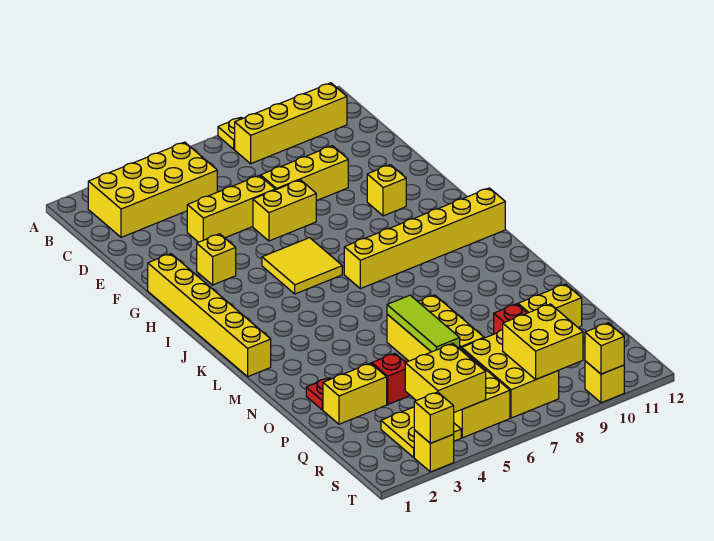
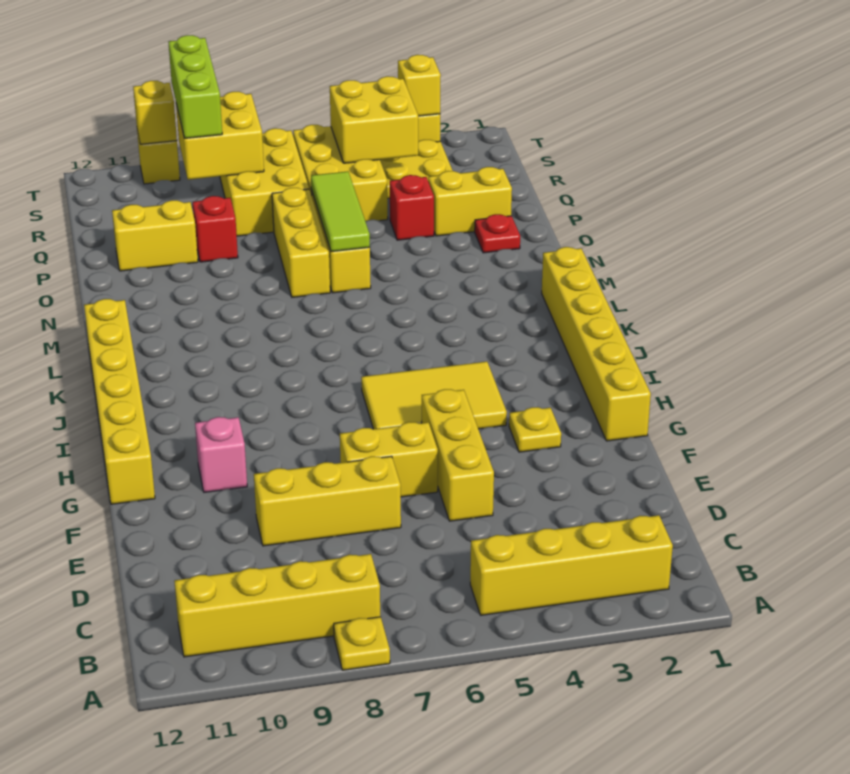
yellow 2x4 brick [88,142,217,237] -> yellow 1x4 brick [470,515,673,615]
yellow 1x3 brick [187,175,275,242] -> yellow 1x3 brick turned to [422,389,494,521]
yellow 1x1 brick [197,234,236,285] -> yellow 1x1 plate [509,407,561,452]
yellow 1x1 brick [367,165,406,216] -> pink 1x1 brick [195,417,247,492]
yellow 2x2 tile [262,238,342,294] -> yellow 2x3 tile [361,361,507,429]
yellow 1x6 brick [344,188,505,289] -> yellow 1x6 brick turned to [84,299,155,504]
none -> lime 1x3 brick [168,35,222,139]

